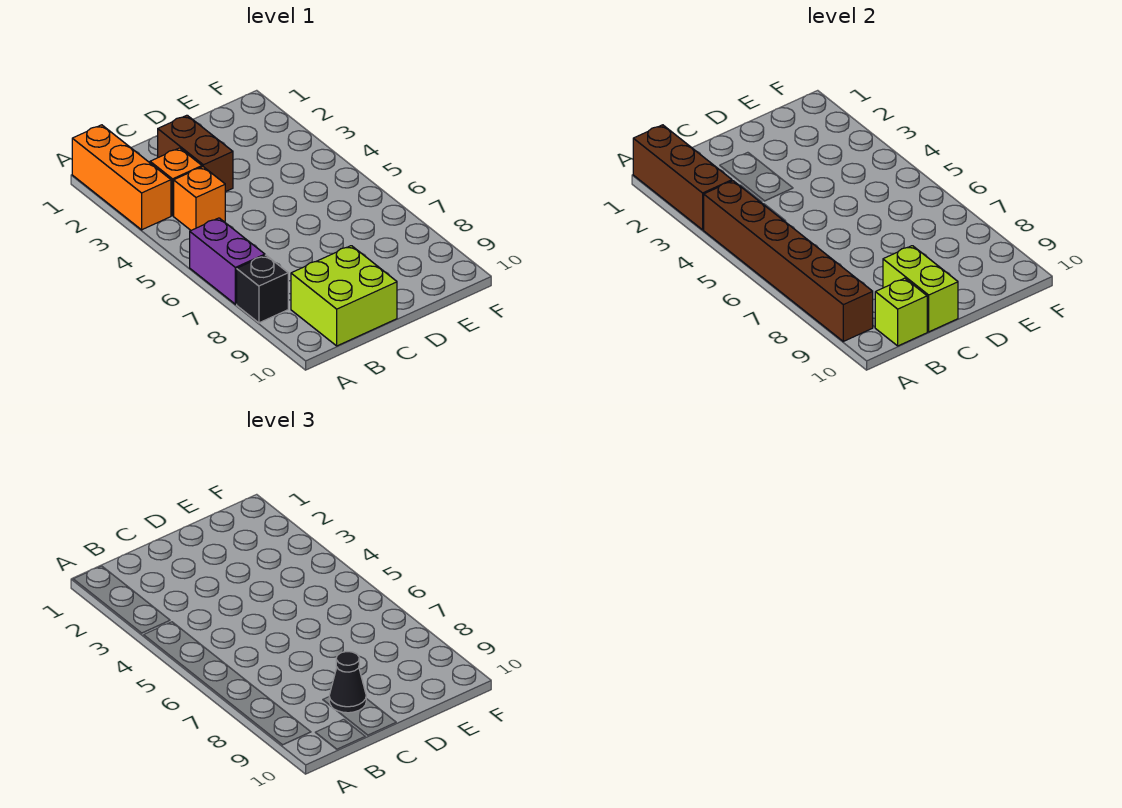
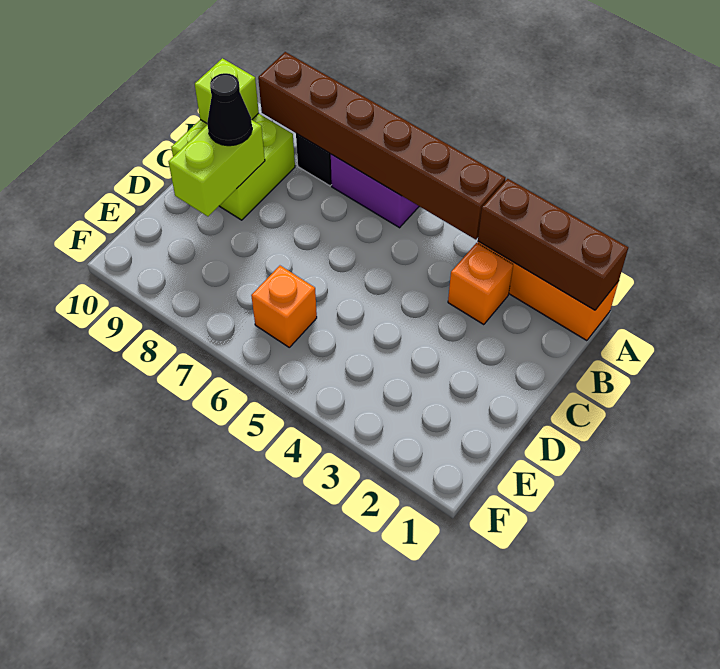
orange 1x1 brick [174,167,225,230] -> orange 1x1 brick moved to [251,266,317,347]
brown 1x2 brick [158,115,233,192] -> none
lime 1x2 brick [883,246,958,332] -> lime 1x2 brick turned to [168,120,265,216]

